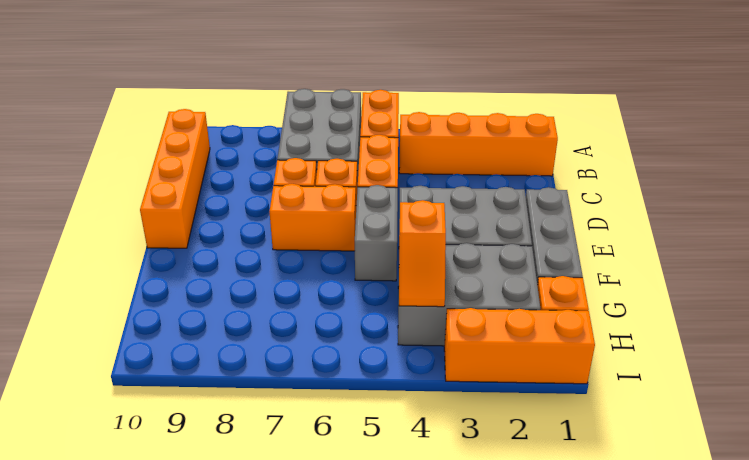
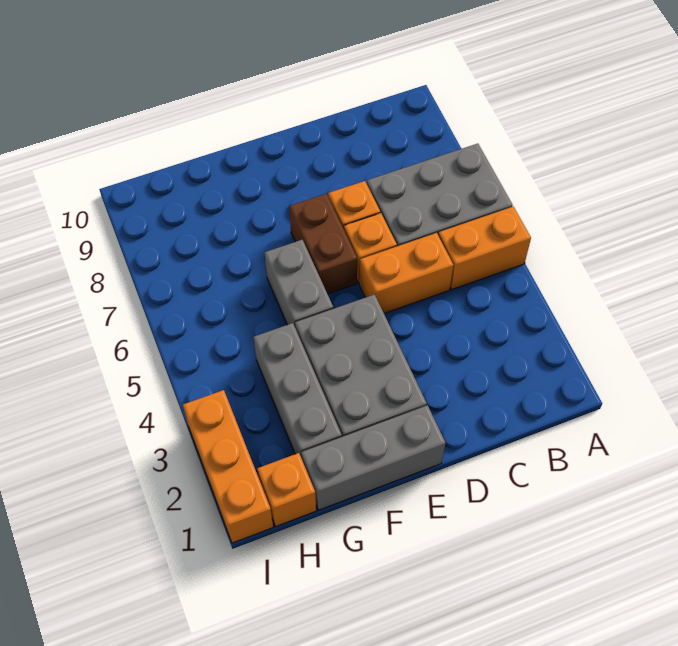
orange 1x4 brick [399,112,558,176] -> none
orange 1x4 brick [140,109,210,248] -> none
grey 1x2 brick [355,185,398,281] -> grey 1x2 brick turned to [265,240,333,326]
orange 1x2 brick [270,184,356,251] -> brown 1x2 brick [289,194,357,294]
grey 2x3 brick [398,243,540,346] -> grey 1x3 brick [253,323,342,458]
orange 1x2 slope [399,200,446,307] -> none

